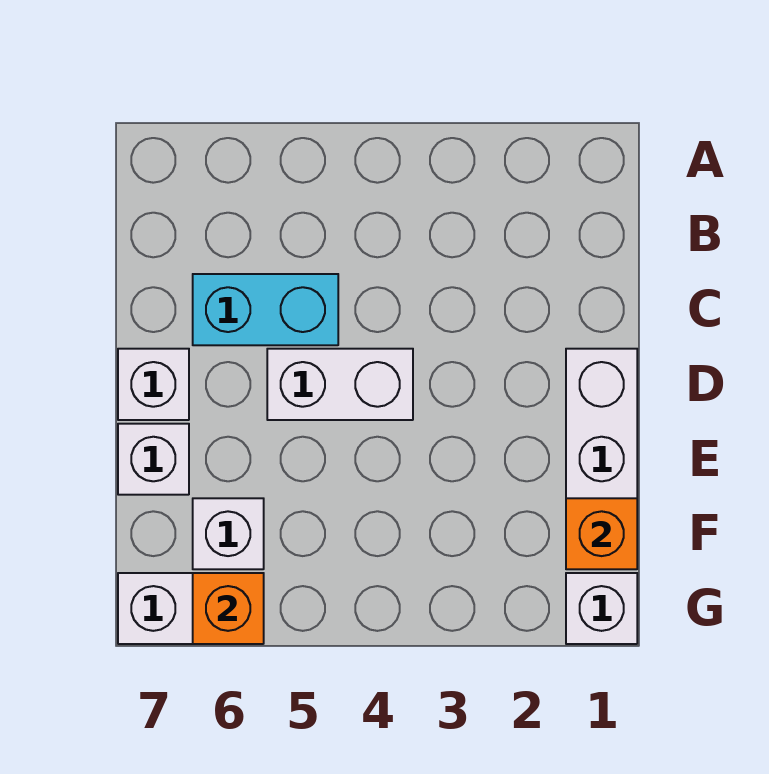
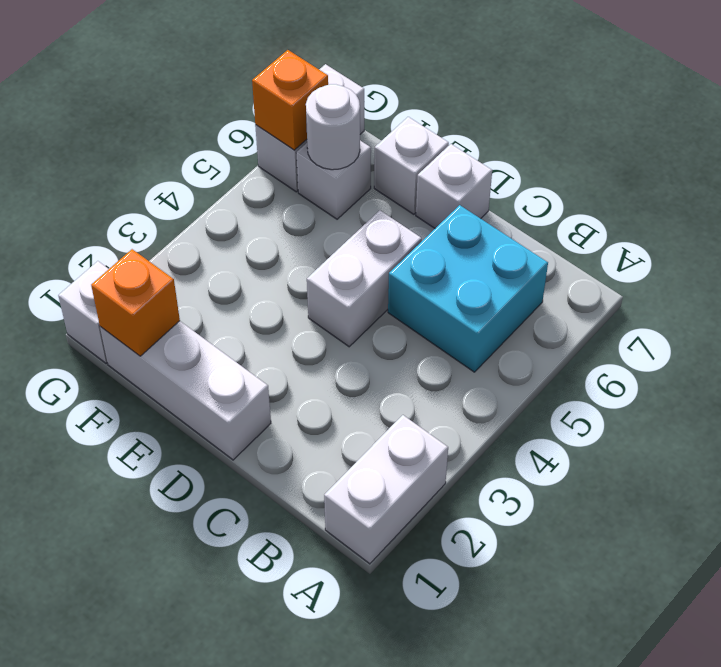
none -> white 1x2 brick [324,415,448,564]
cyan 1x2 brick [193,274,338,345] -> cyan 2x2 brick [388,205,548,372]
none -> white 1x1 round brick [306,84,360,170]

